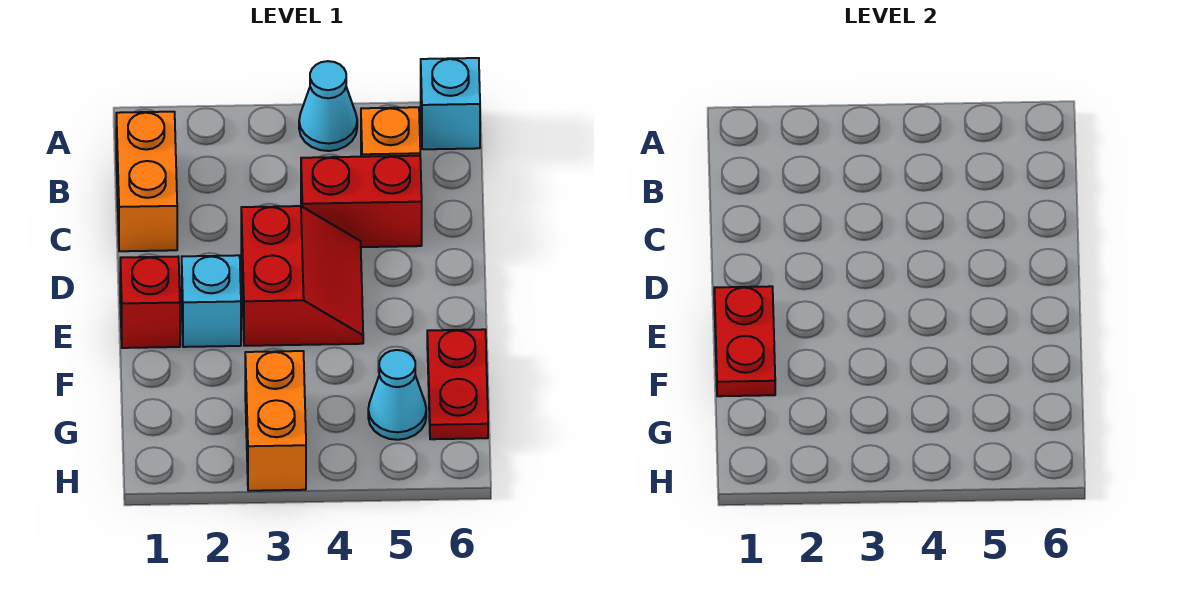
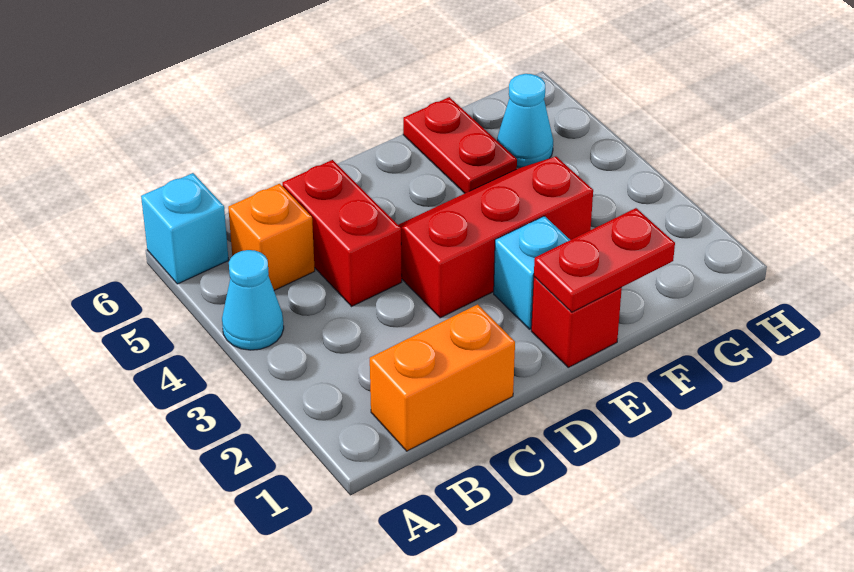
red 2x2 slope [241,206,363,346] -> red 2x3 slope [399,156,593,318]
red 1x2 plate [427,329,488,439] -> red 1x2 plate turned to [403,97,517,193]
orange 1x2 brick [245,351,306,491] -> none

